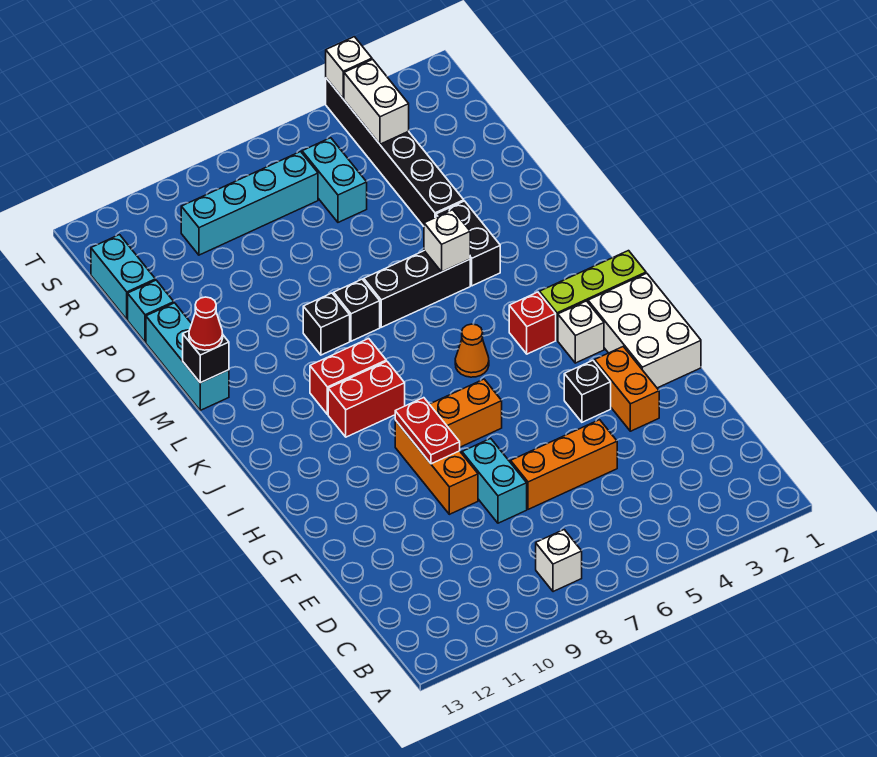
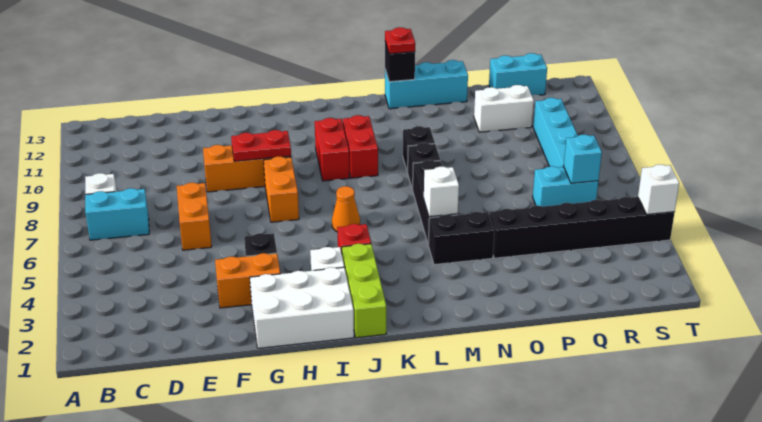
orange 1x3 brick [511,420,617,509] -> orange 1x2 brick [177,183,212,250]
cyan 1x2 brick [462,438,527,523] -> cyan 1x2 brick moved to [85,188,149,240]
red 1x1 cone [189,297,223,350] -> red 1x1 plate [385,27,415,54]
cyan 1x1 brick [128,280,174,342] -> cyan 1x1 brick moved to [564,135,602,183]
white 1x2 brick [344,59,409,144] -> white 1x2 brick moved to [474,85,534,132]

